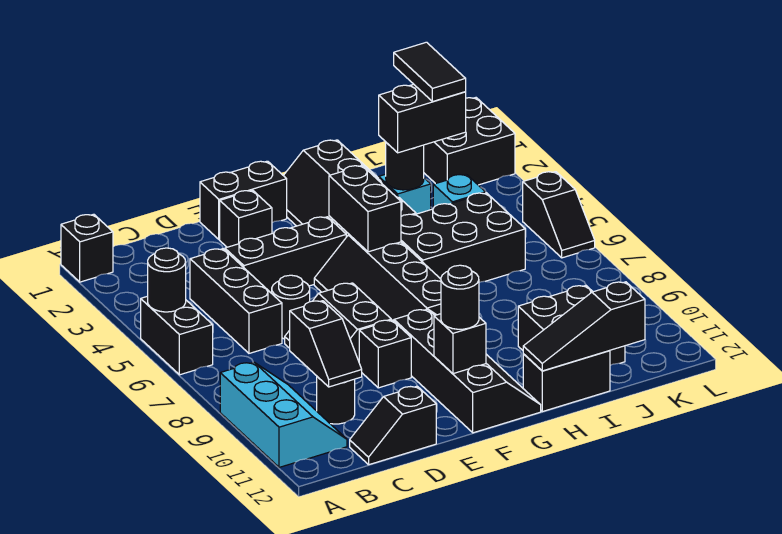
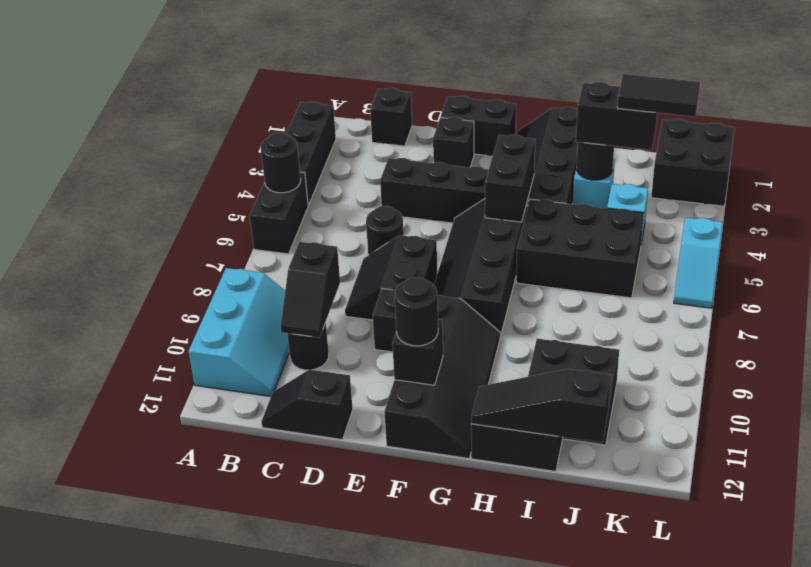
black 1x1 brick [61,214,113,282] -> black 1x1 brick moved to [370,88,412,146]
black 1x3 brick [190,249,282,353] -> black 1x3 brick moved to [286,102,336,205]
black 1x2 tile [394,42,466,102] -> black 1x2 tile turned to [617,74,700,117]
black 1x2 slope [523,172,595,258] -> cyan 1x2 slope [674,218,723,308]

